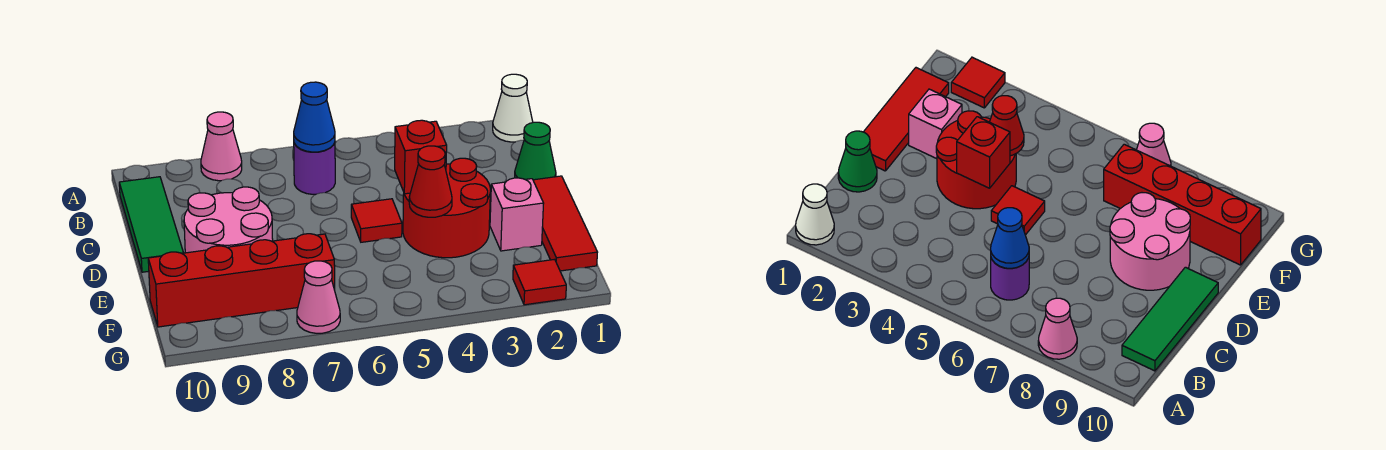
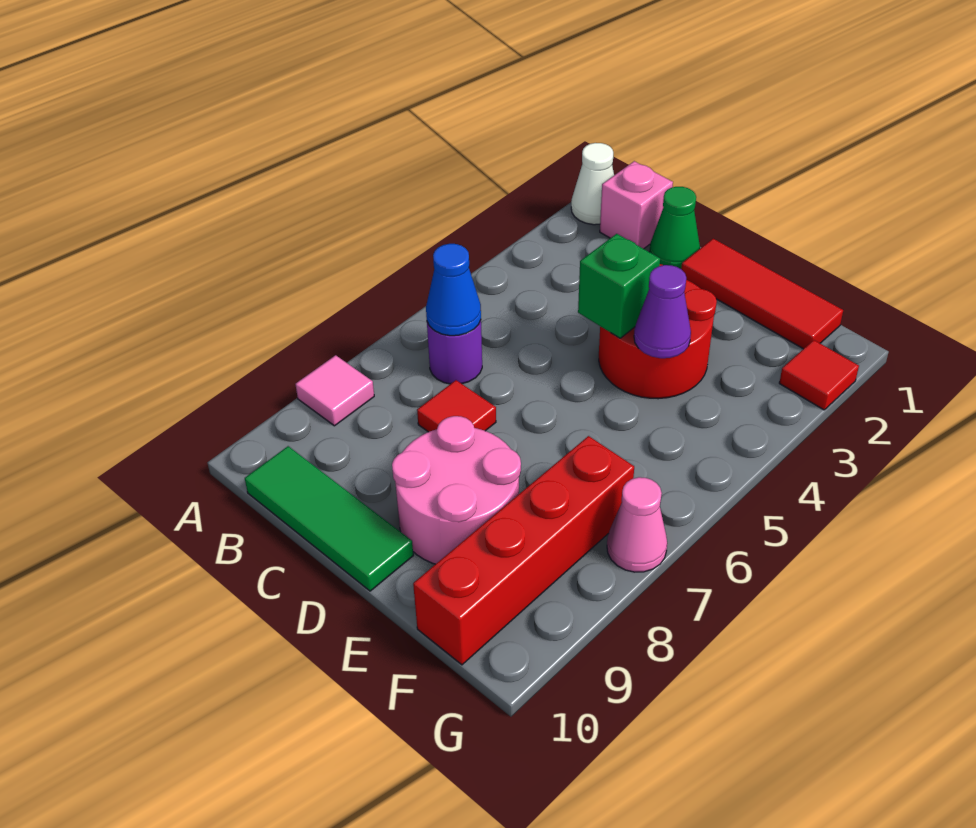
pink 1x1 cone [201,112,242,181] -> pink 1x1 tile [295,355,374,426]
red 1x1 brick [395,120,447,194] -> green 1x1 brick [578,234,660,338]
red 1x1 tile [351,199,402,242] -> red 1x1 tile moved to [417,380,496,432]
pink 1x1 brick [490,178,544,251] -> pink 1x1 brick moved to [600,161,673,249]
red 1x1 cone [409,146,452,217] -> purple 1x1 cone [634,265,691,358]

